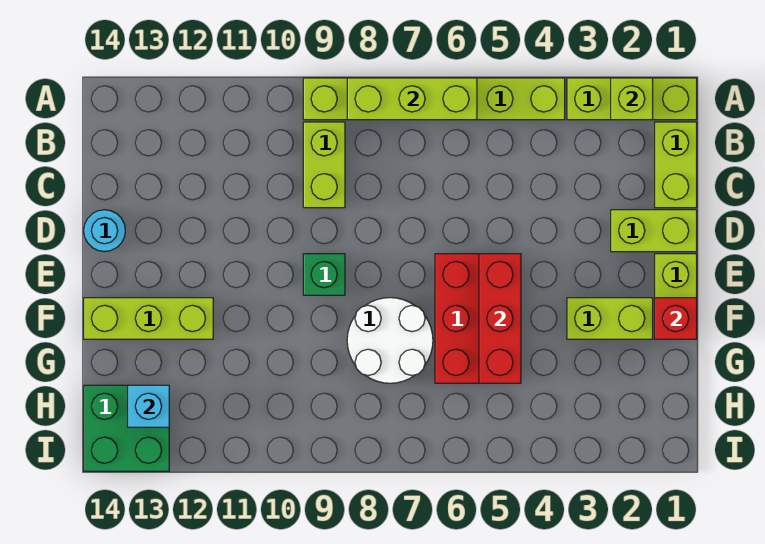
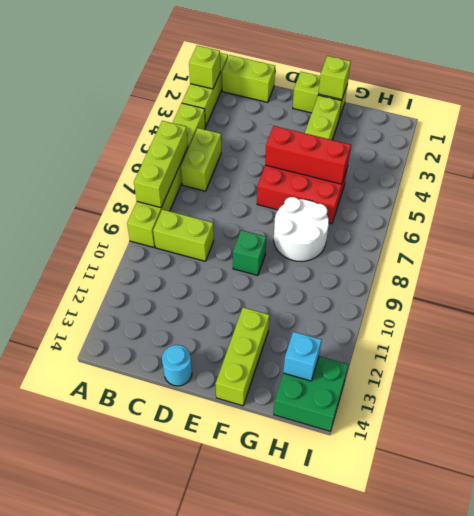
lime 1x2 brick [611,210,697,252] -> lime 1x2 brick moved to [181,128,221,191]
red 1x1 brick [655,298,697,339] -> lime 1x1 brick [319,56,351,100]

